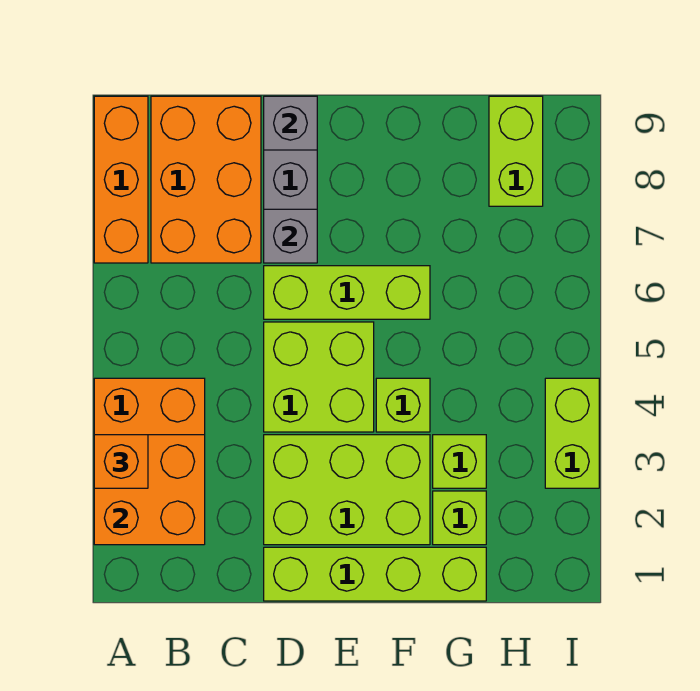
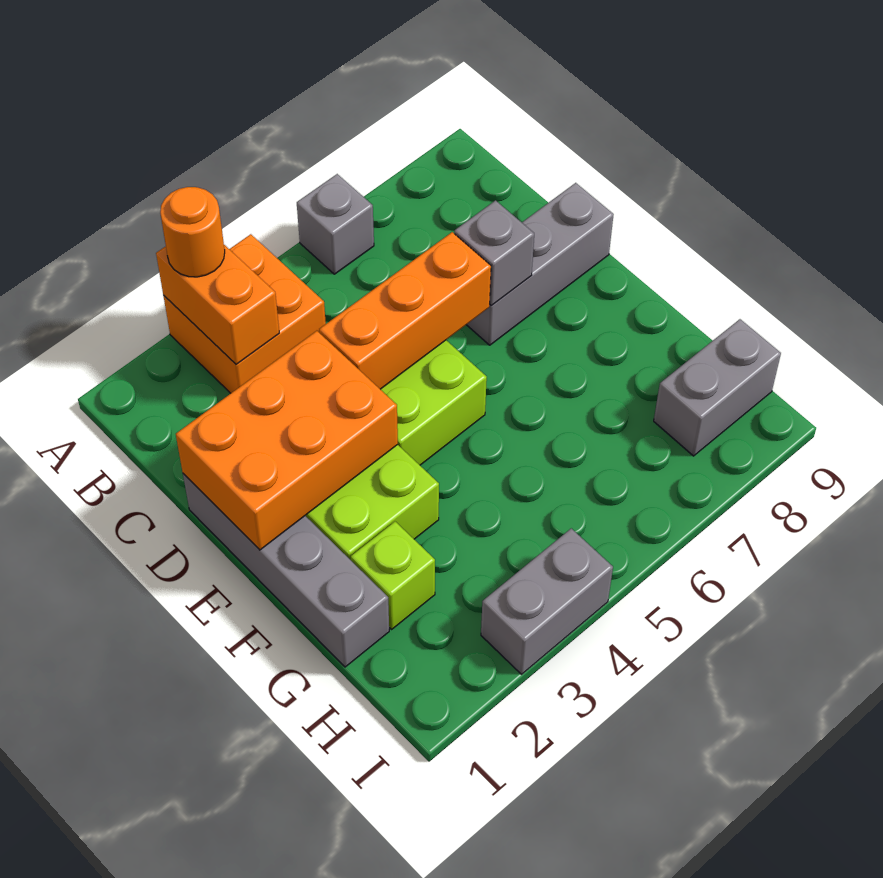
orange 2x2 brick [94,435,205,545] -> orange 1x2 brick [156,245,279,364]
orange 1x1 brick [94,435,148,488] -> orange 1x1 round brick [160,187,225,277]
orange 1x3 brick [94,96,148,263] -> orange 1x3 brick moved to [319,232,491,389]
orange 2x3 brick [151,96,261,263] -> orange 2x3 brick moved to [176,331,398,550]
lime 1x4 brick [264,547,486,601] -> grey 1x4 brick [183,474,389,667]
lime 1x3 brick [264,266,430,319] -> none
grey 1x1 brick [264,96,317,150] -> grey 1x1 brick moved to [297,174,374,274]
lime 1x1 brick [376,378,430,432] -> none
lime 1x1 brick [433,435,486,488] -> none
lime 1x2 brick [489,96,543,206] -> grey 1x2 brick [654,319,781,456]
lime 1x2 brick [545,378,599,488] -> grey 1x2 brick [481,528,613,674]

